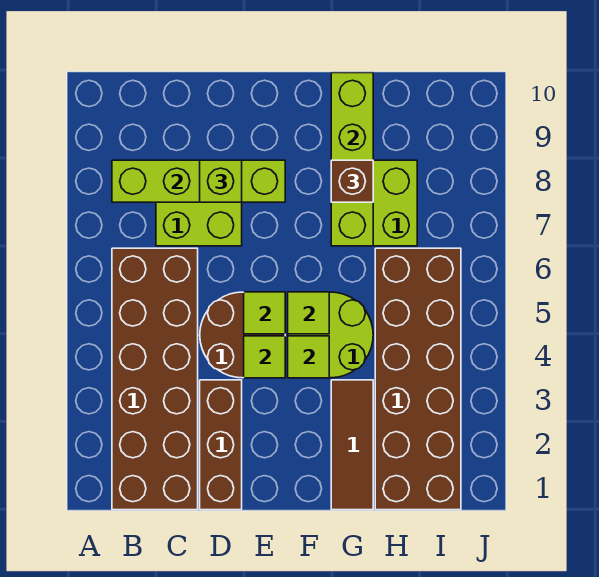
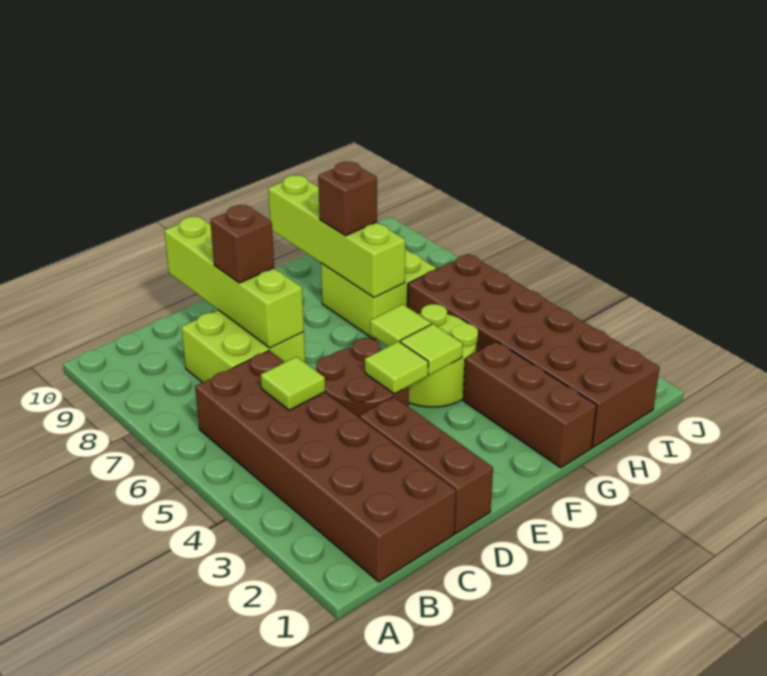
lime 1x4 brick [112,160,285,202] -> lime 1x4 brick turned to [164,216,304,348]
lime 1x1 brick [200,160,242,202] -> brown 1x1 brick [210,205,274,283]
lime 1x1 tile [244,292,285,334] -> lime 1x1 tile moved to [261,357,325,410]
brown 1x3 tile [331,380,373,510] -> brown 1x3 brick [463,341,597,468]

